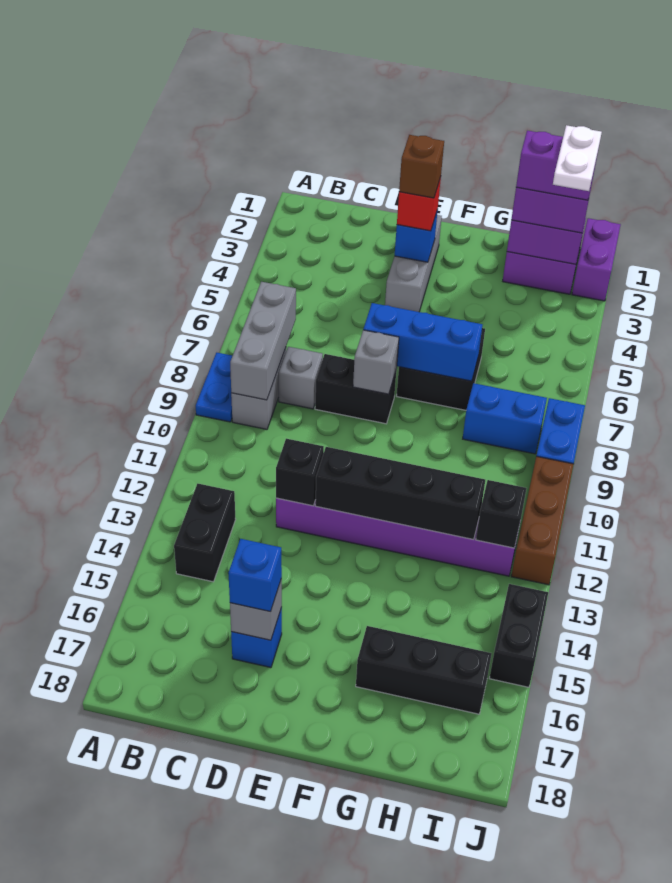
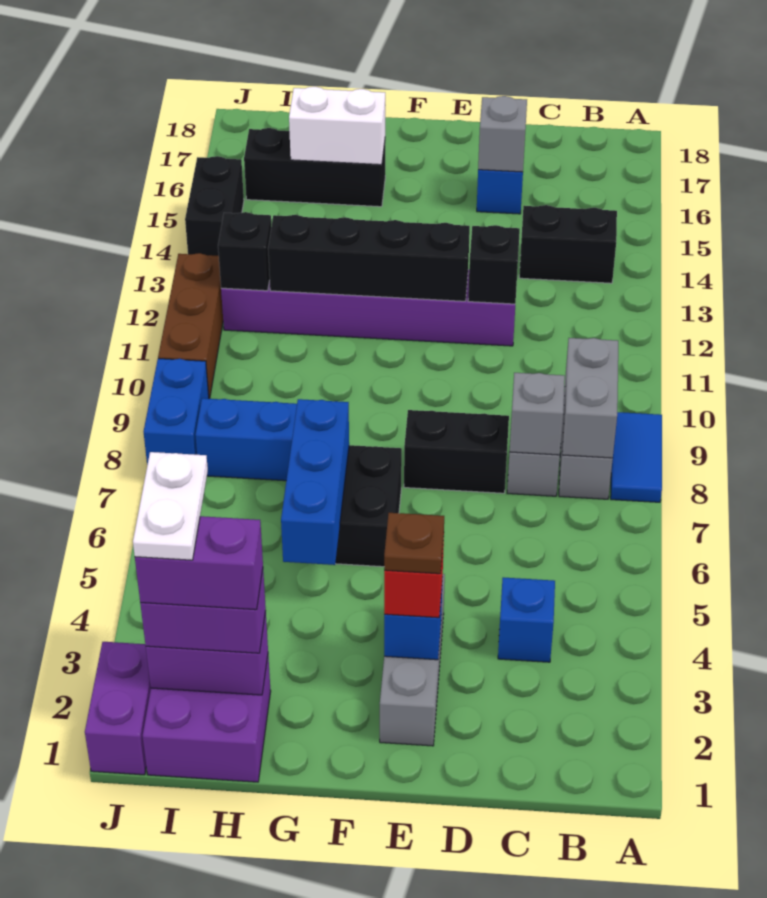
blue 1x2 plate [196,353,232,422] -> blue 1x2 tile [611,412,662,502]
grey 1x3 brick [230,282,296,400] -> grey 1x2 brick [562,338,618,458]
black 1x2 brick [174,484,236,582] -> black 1x2 brick turned to [519,205,617,283]
blue 1x1 brick [229,539,282,612] -> blue 1x1 brick moved to [498,577,555,662]
brown 1x1 brick [399,135,444,198] -> brown 1x1 plate [384,513,444,574]
blue 1x3 brick [363,303,482,381] -> blue 1x3 brick turned to [281,399,349,565]
grey 1x1 brick [353,330,399,394] -> grey 1x1 brick moved to [510,373,565,455]
none -> white 1x2 brick [289,87,385,165]

